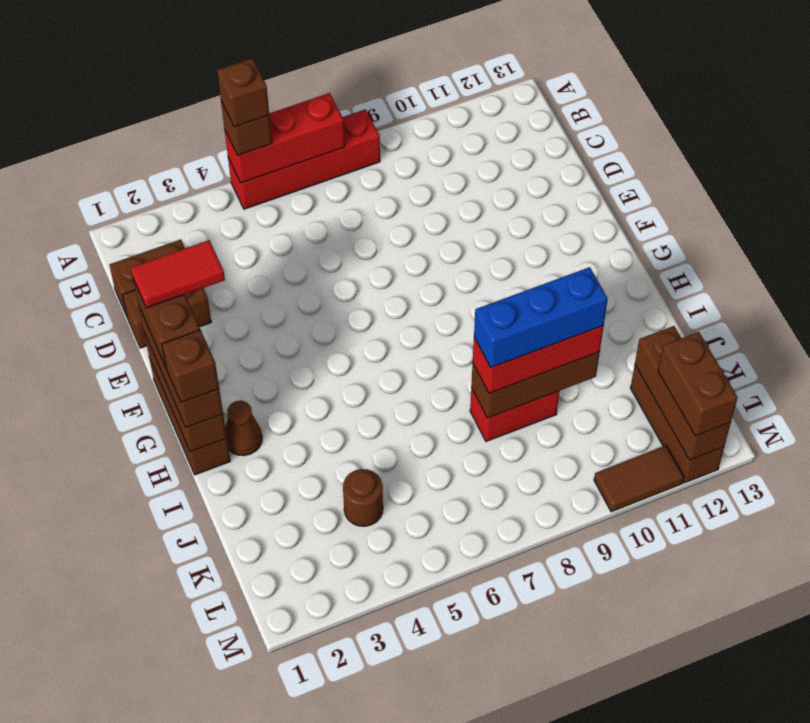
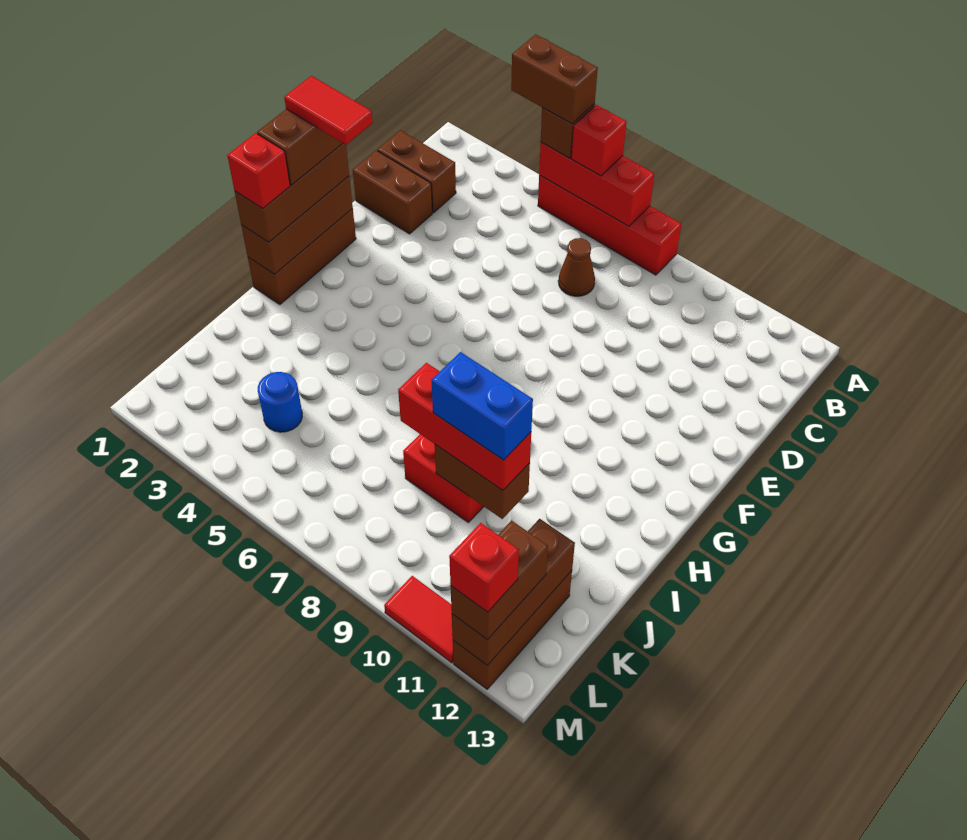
brown 1x1 brick [217,58,269,127] -> brown 1x2 brick [511,34,598,124]
none -> red 1x1 brick [571,105,626,176]
brown 1x1 brick [162,330,219,402] -> red 1x1 brick [227,133,290,209]
brown 1x1 cone [225,401,262,456] -> brown 1x1 cone moved to [558,238,595,296]
brown 1x3 brick [471,352,600,418] -> brown 1x2 brick [435,445,530,519]
blue 1x3 brick [474,267,608,368] -> blue 1x2 brick [431,352,533,460]
brown 1x1 round brick [343,469,383,526] -> blue 1x1 round brick [258,372,302,432]
brown 1x2 tile [594,446,684,512] -> red 1x2 tile [384,576,453,663]
none -> red 1x1 brick [449,523,519,612]

